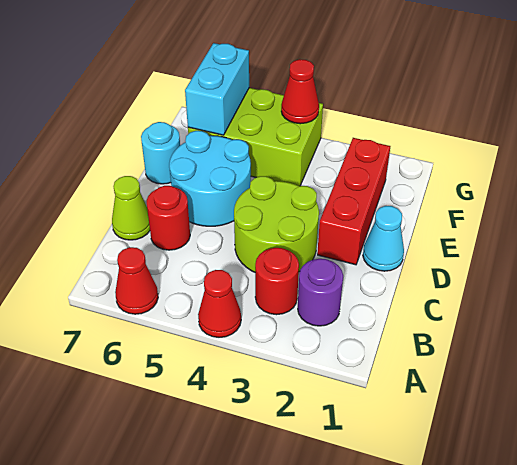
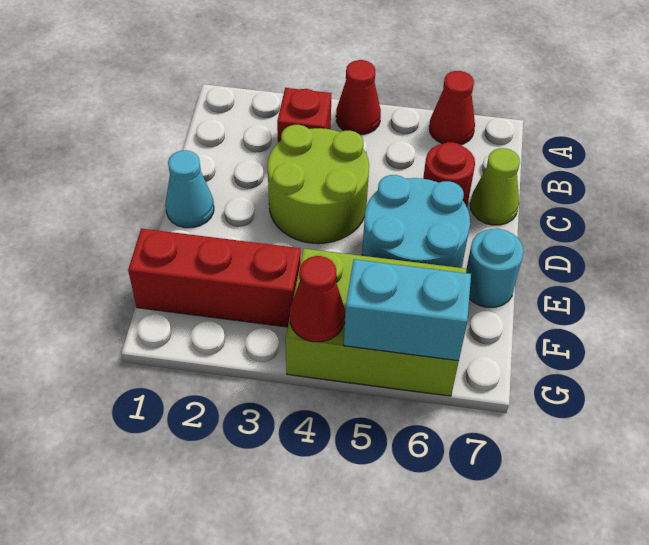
purple 1x1 round brick [298,259,343,326] -> none
red 1x1 round brick [255,248,299,315] -> red 1x1 brick [277,88,332,143]
red 1x3 brick [317,138,390,265] -> red 1x3 brick turned to [128,229,301,327]
cyan 1x2 brick [185,43,249,135] -> cyan 1x2 brick turned to [344,259,471,361]

